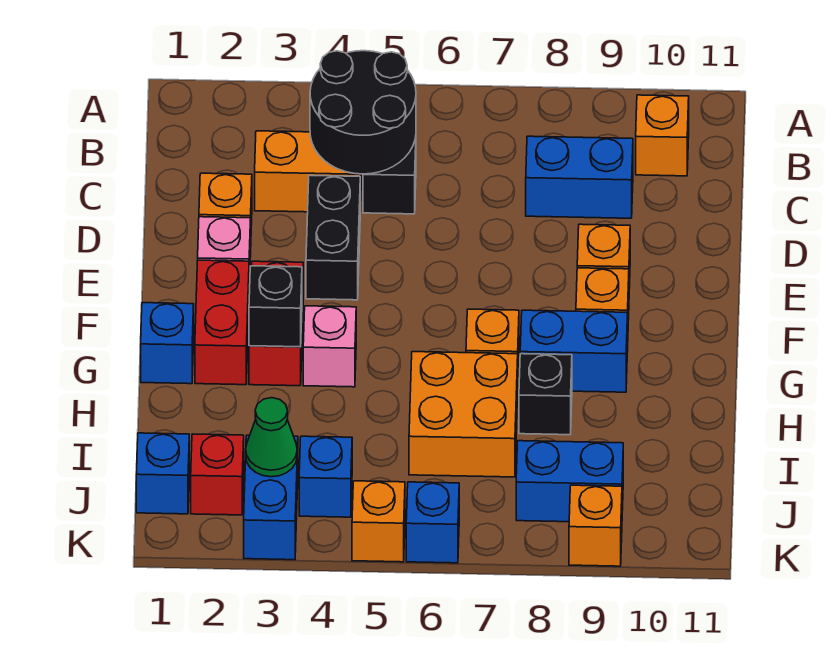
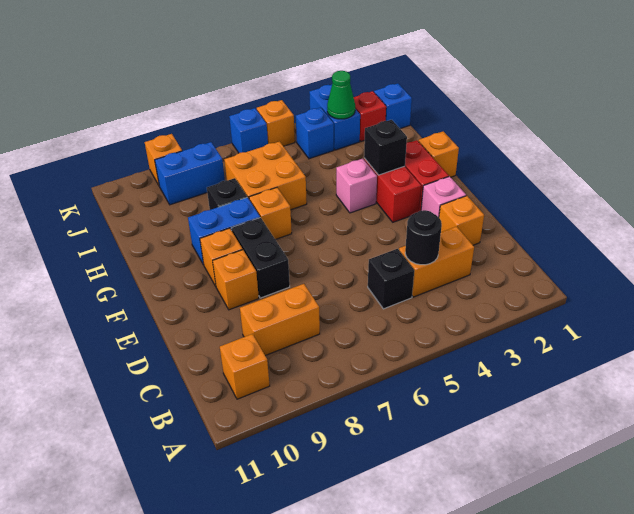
black 2x2 round brick [310,51,416,174] -> black 1x1 round brick [405,210,442,265]
blue 1x2 brick [526,136,633,218] -> orange 1x2 brick [240,284,320,356]
black 1x2 brick [306,175,360,300] -> black 1x2 brick moved to [231,218,290,298]
blue 1x1 brick [141,303,194,384] -> orange 1x1 brick [418,131,459,177]

